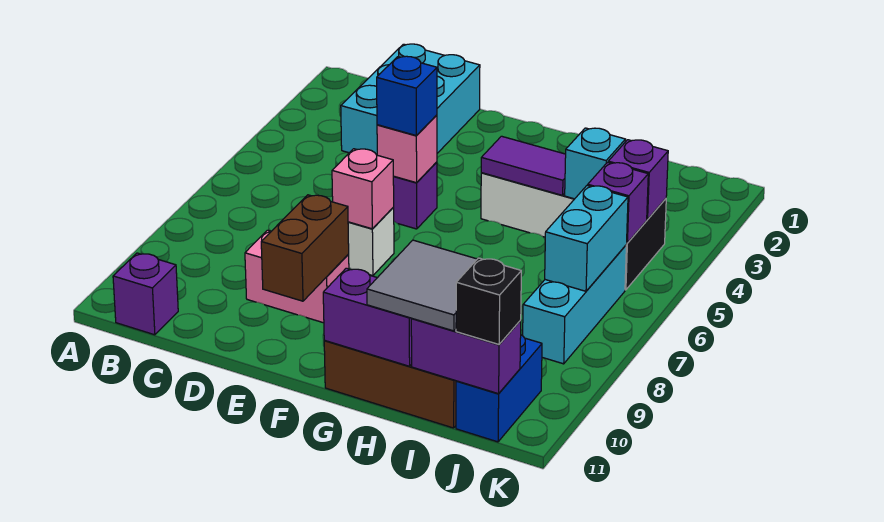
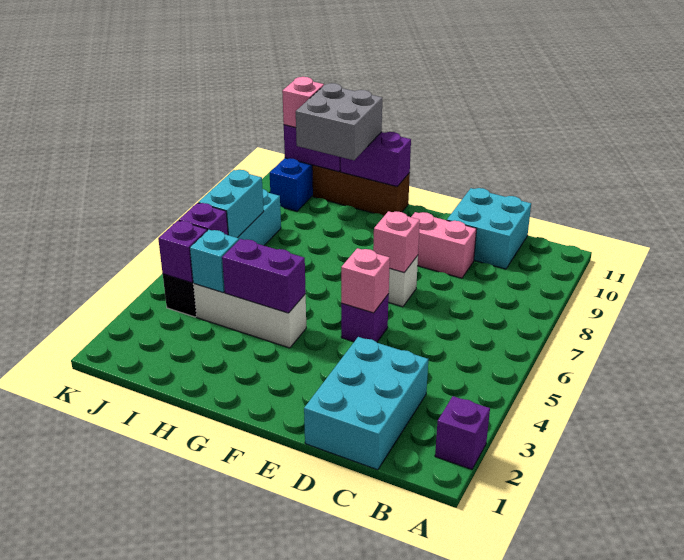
purple 1x1 brick [113,253,178,335] -> purple 1x1 brick moved to [435,396,490,469]
none -> cyan 2x2 brick [447,188,531,269]
blue 1x1 brick [377,56,437,136] -> none
brown 1x2 brick [261,195,349,301] -> none
purple 1x2 tile [481,136,566,195] -> purple 1x2 brick [222,239,306,313]
grey 2x2 tile [367,240,477,331] -> grey 2x2 brick [296,83,382,160]
black 1x1 brick [456,258,521,344] -> pink 1x1 brick [282,77,324,128]

